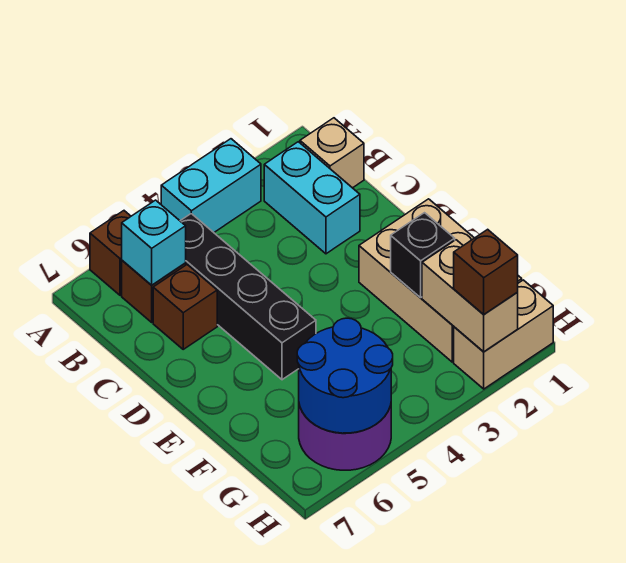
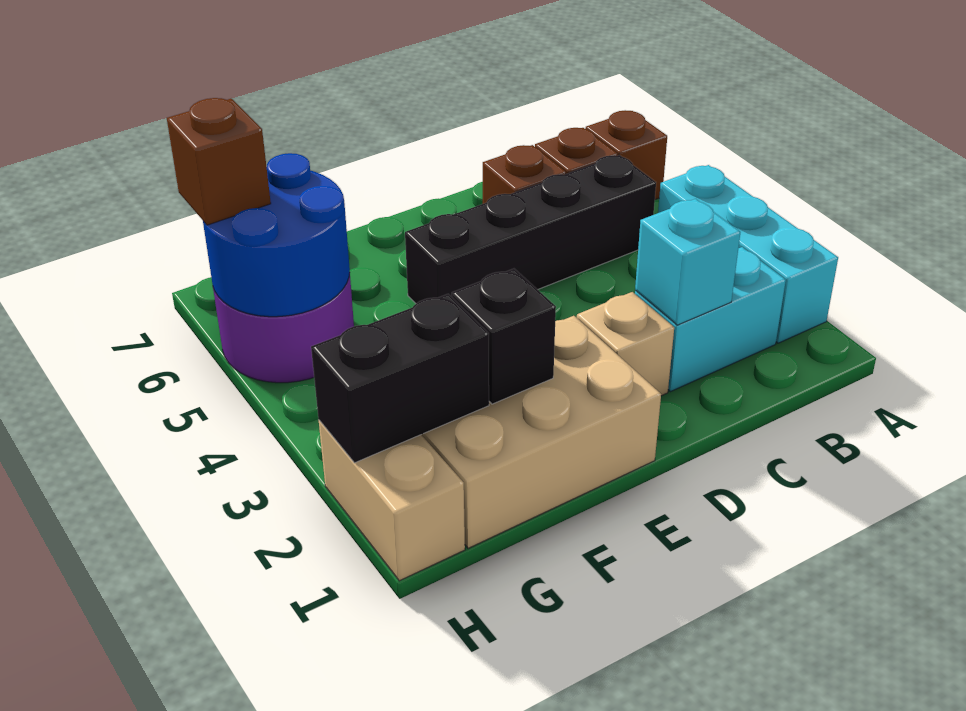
cyan 1x2 brick [161,139,261,232] -> cyan 1x3 brick [658,165,838,343]
tan 1x1 brick [300,118,364,188] -> tan 1x1 brick moved to [577,292,674,396]
cyan 1x1 brick [122,200,186,285] -> cyan 1x1 brick moved to [635,199,740,325]
tan 1x2 brick [422,240,518,352] -> black 1x2 brick [311,294,489,463]
brown 1x1 brick [454,229,518,315] -> brown 1x1 brick moved to [167,98,271,225]

